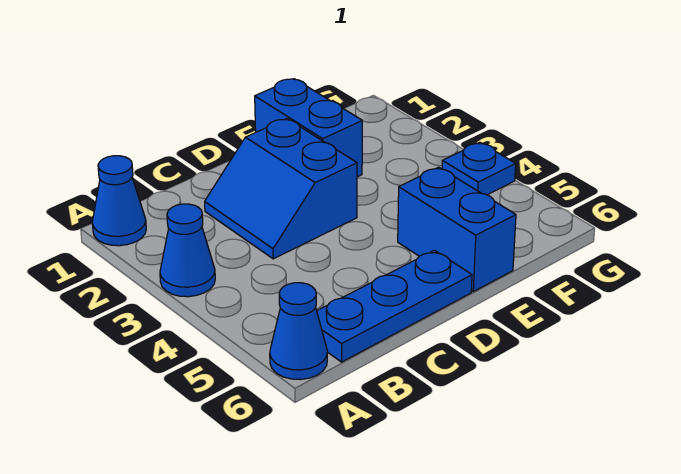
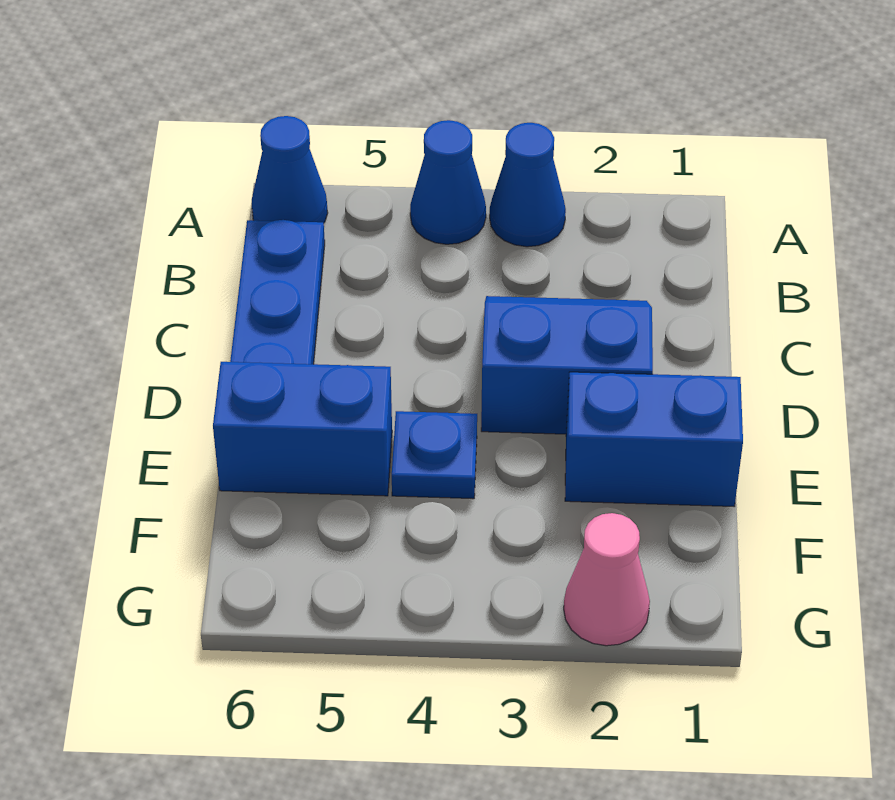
blue 1x1 cone [92,156,146,246] -> blue 1x1 cone moved to [410,120,486,244]
none -> pink 1x1 cone [564,513,650,646]
blue 1x1 plate [442,142,516,195] -> blue 1x1 plate moved to [392,411,477,499]

